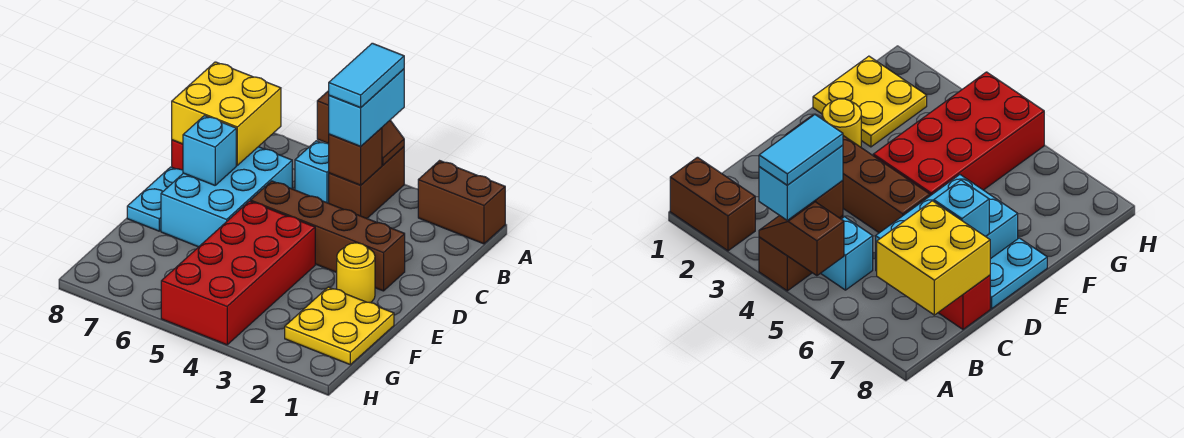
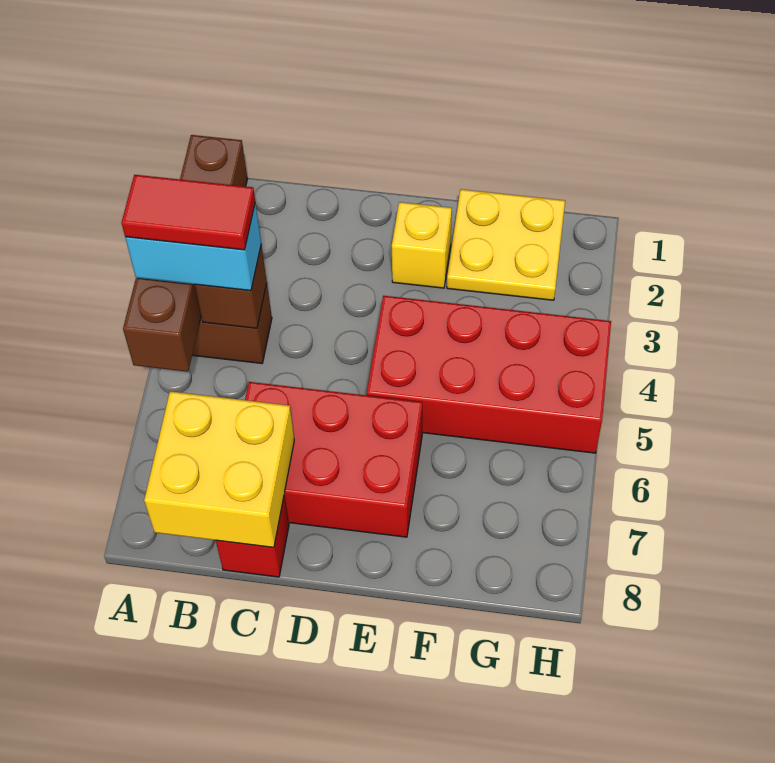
cyan 1x2 tile [329,43,404,107] -> red 1x2 tile [121,175,255,250]
cyan 1x1 brick [295,141,329,203] -> none
cyan 2x3 brick [161,147,292,247] -> red 2x3 brick [245,382,422,537]
brown 1x4 brick [251,181,405,291] -> none
cyan 1x1 brick [183,116,236,185] -> none
cyan 1x2 plate [127,167,183,231] -> none
yellow 1x1 round brick [337,243,375,303] -> yellow 1x1 brick [392,202,452,288]

